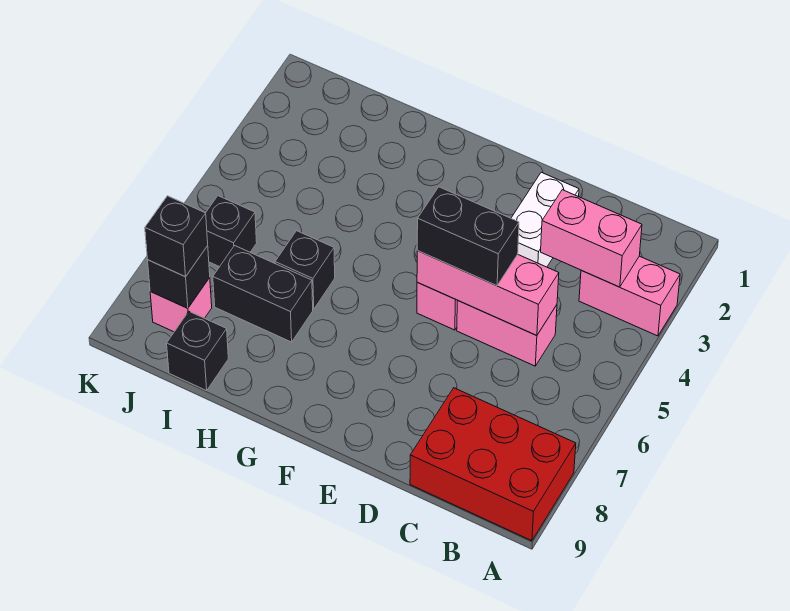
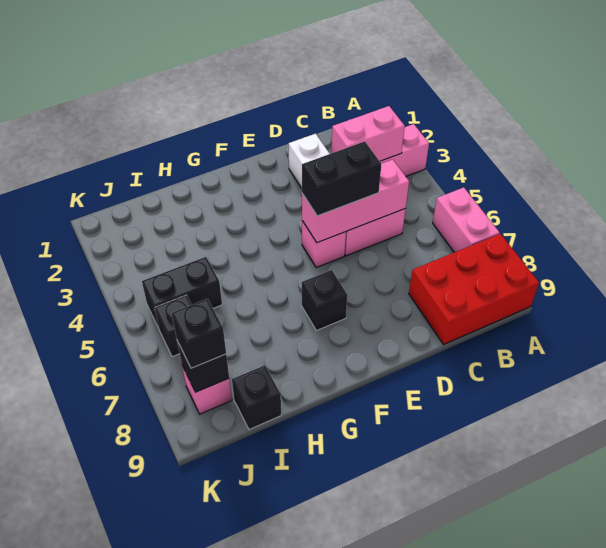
none -> pink 1x2 brick [433,187,499,253]
black 1x1 brick [275,231,335,309] -> black 1x1 brick moved to [302,270,347,331]
black 1x2 brick [213,246,313,342] -> black 1x2 brick moved to [142,257,222,328]

